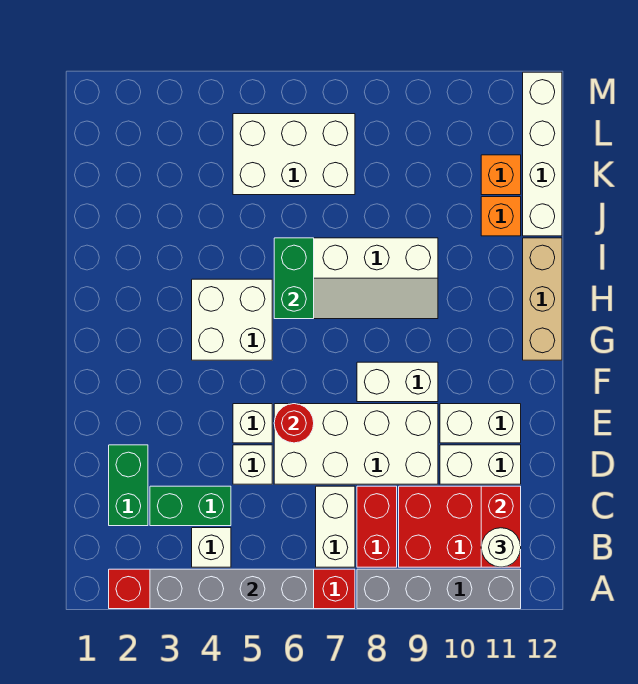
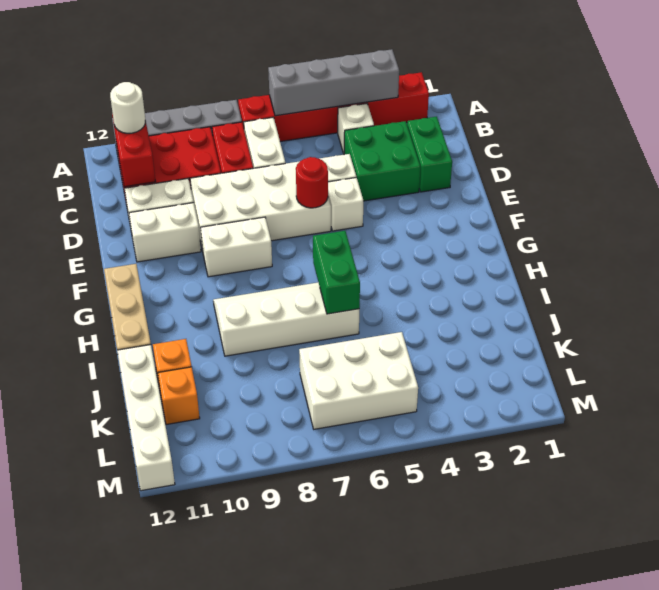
green 1x2 brick [150,486,231,526] -> green 2x2 brick [344,121,420,201]
white 2x2 brick [192,279,272,360] -> none

